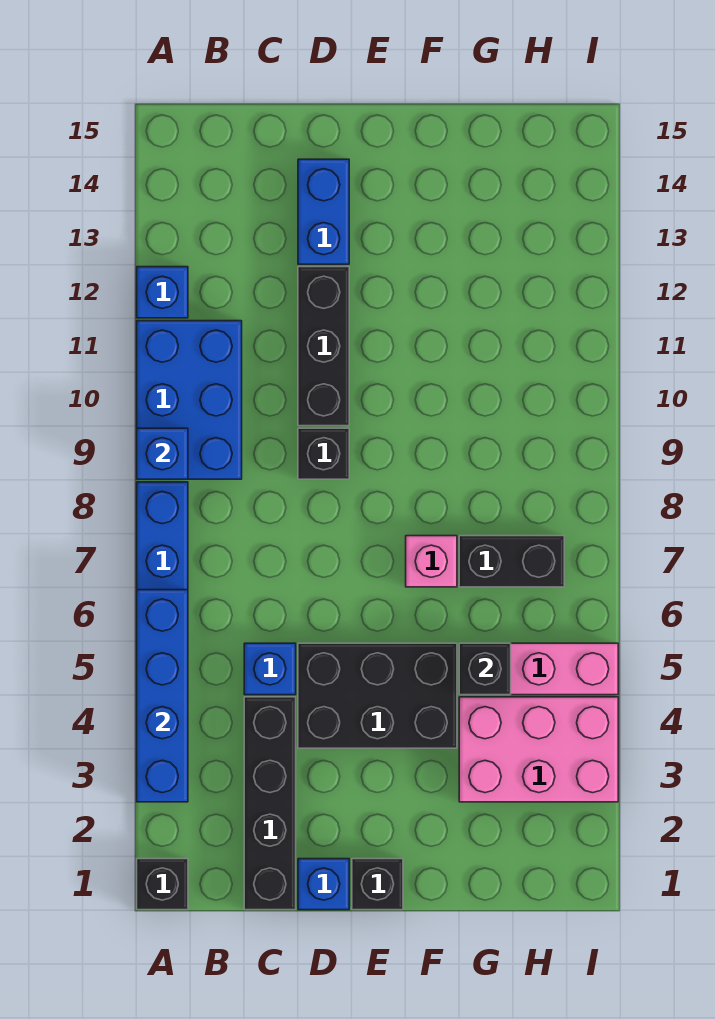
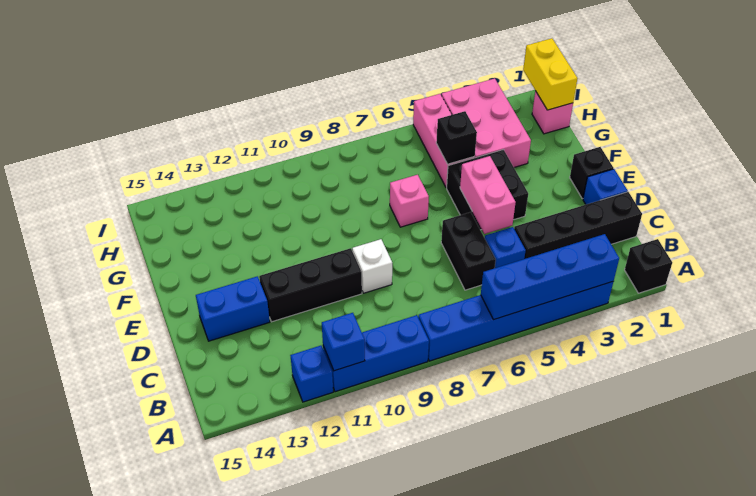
blue 2x3 brick [137,321,242,479] -> blue 1x3 brick [323,315,429,392]
blue 1x1 brick [137,428,188,479] -> blue 1x1 brick moved to [322,313,365,371]
black 2x3 brick [298,643,457,748] -> black 2x2 brick [447,150,528,230]
none -> pink 1x2 brick [460,156,516,234]
black 1x1 brick [298,428,349,479] -> white 1x1 brick [352,239,392,293]
black 1x2 brick [459,536,564,587] -> black 1x2 brick moved to [441,212,496,290]
none -> pink 1x1 brick [532,91,573,134]
none -> yellow 1x2 brick [523,38,578,110]

